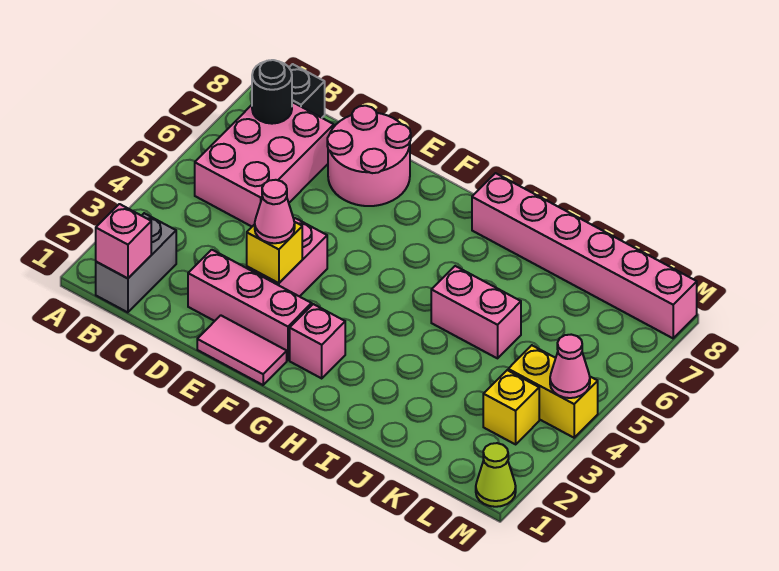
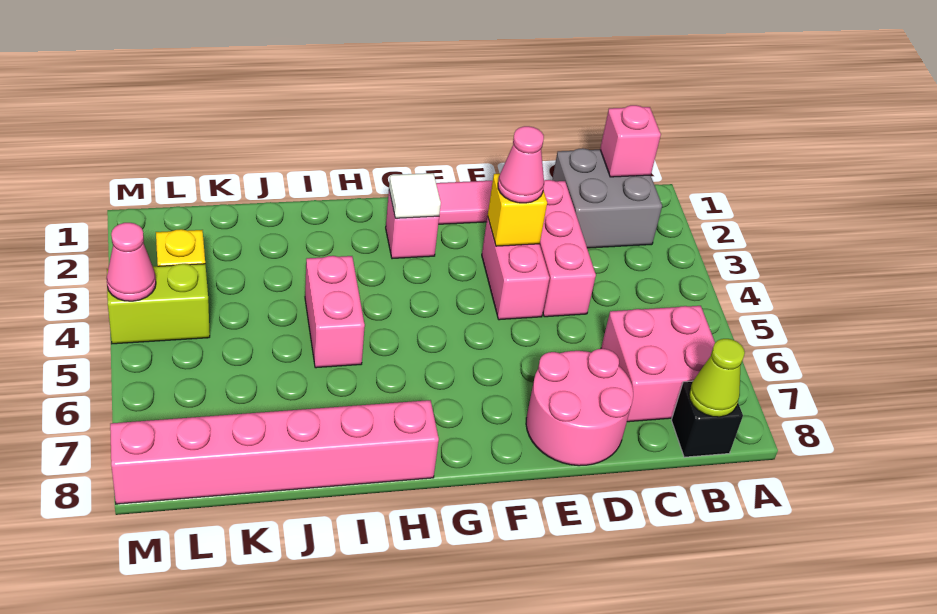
grey 1x2 brick [96,213,176,312] -> grey 2x2 brick [552,148,662,248]
pink 2x3 brick [195,102,334,226] -> pink 2x2 brick [601,306,715,422]
black 1x1 round brick [252,60,292,124] -> none
pink 1x3 brick [188,250,312,360] -> pink 1x3 brick turned to [540,180,596,317]
none -> white 1x1 tile [389,173,441,218]
pink 1x2 brick [431,266,521,358] -> pink 1x2 brick turned to [305,256,365,368]
yellow 1x2 brick [508,345,598,438] -> lime 1x2 brick [107,264,210,344]
lime 1x1 cone [476,443,516,507] -> lime 1x1 cone moved to [689,339,745,417]

